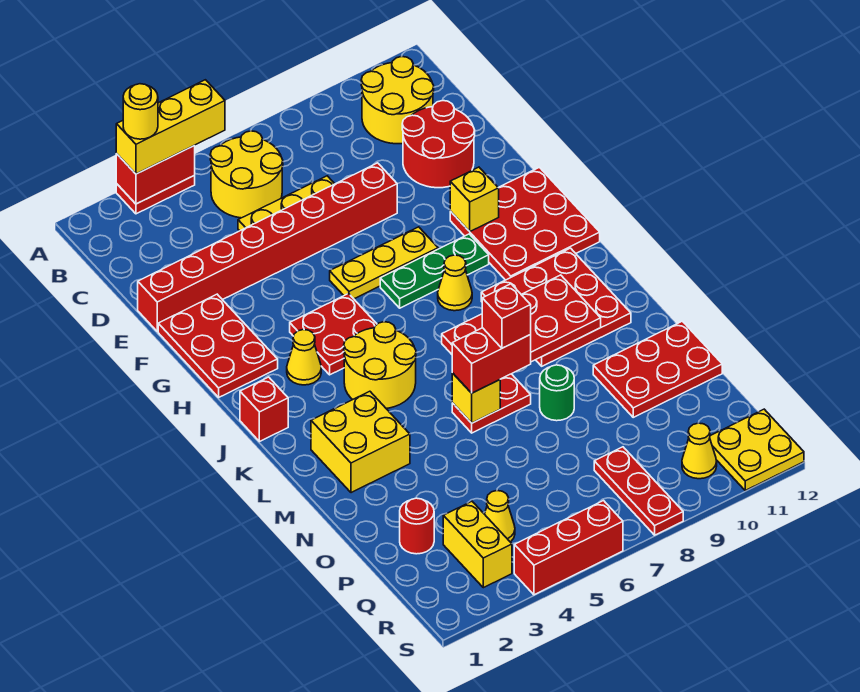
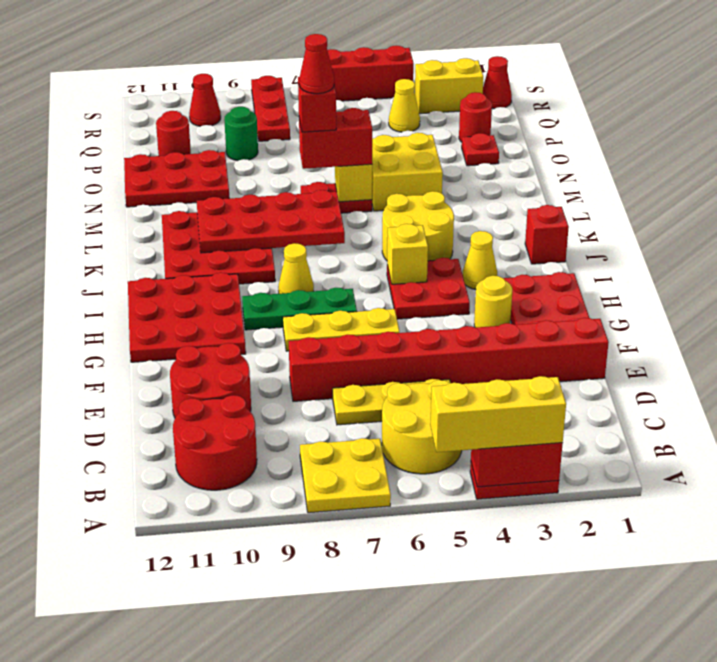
yellow 1x1 round brick [123,84,158,139] -> yellow 1x1 round brick moved to [474,276,512,328]
yellow 2x2 round brick [361,57,434,144] -> red 2x2 round brick [173,395,257,490]
yellow 1x1 brick [450,167,499,231] -> yellow 1x1 brick moved to [387,224,428,284]
yellow 2x2 brick [311,391,410,493] -> yellow 2x2 brick moved to [372,133,443,211]
none -> red 1x1 cone [299,34,334,94]
green 1x1 round brick [540,365,574,421] -> green 1x1 round brick moved to [224,107,258,161]
none -> red 1x1 plate [462,133,499,166]
none -> red 1x1 round brick [156,111,191,156]
yellow 1x2 brick [443,501,512,588] -> yellow 1x2 brick turned to [415,58,483,114]
none -> red 1x1 cone [483,56,512,109]
yellow 1x1 cone [682,423,717,479] -> red 1x1 cone [189,74,221,126]
yellow 2x2 plate [710,409,804,490] -> yellow 2x2 plate moved to [300,438,391,513]

